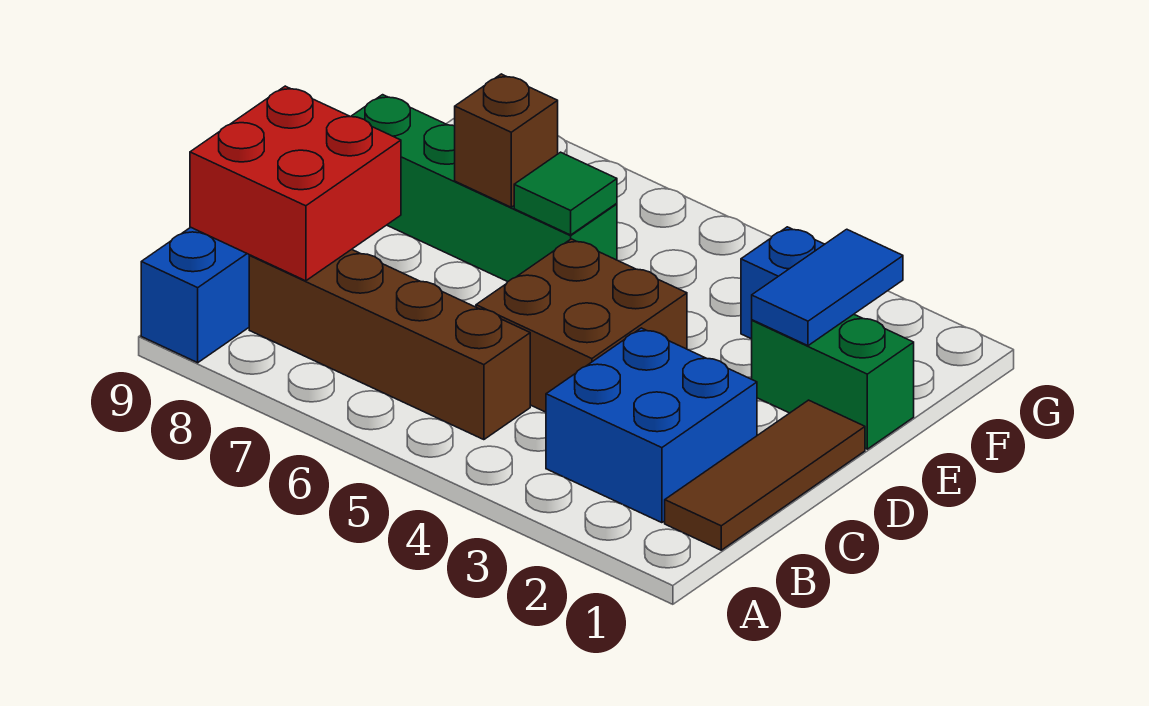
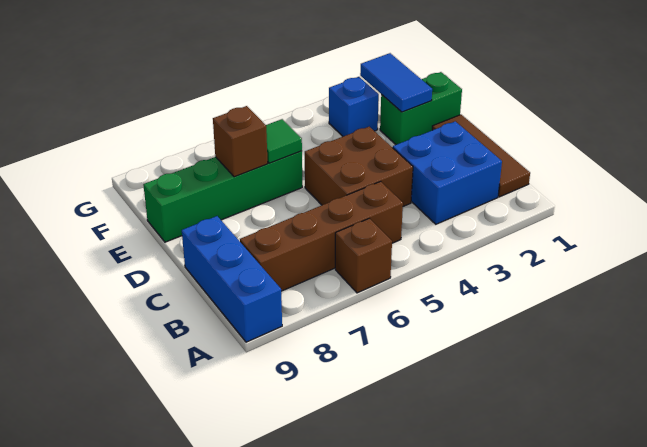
none -> brown 1x1 brick [335,218,392,293]
red 2x2 brick [190,86,401,281] -> none

